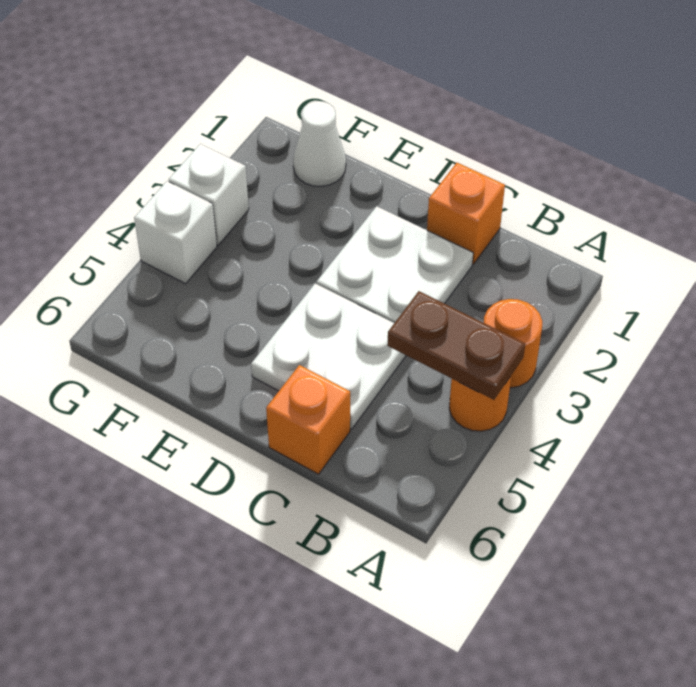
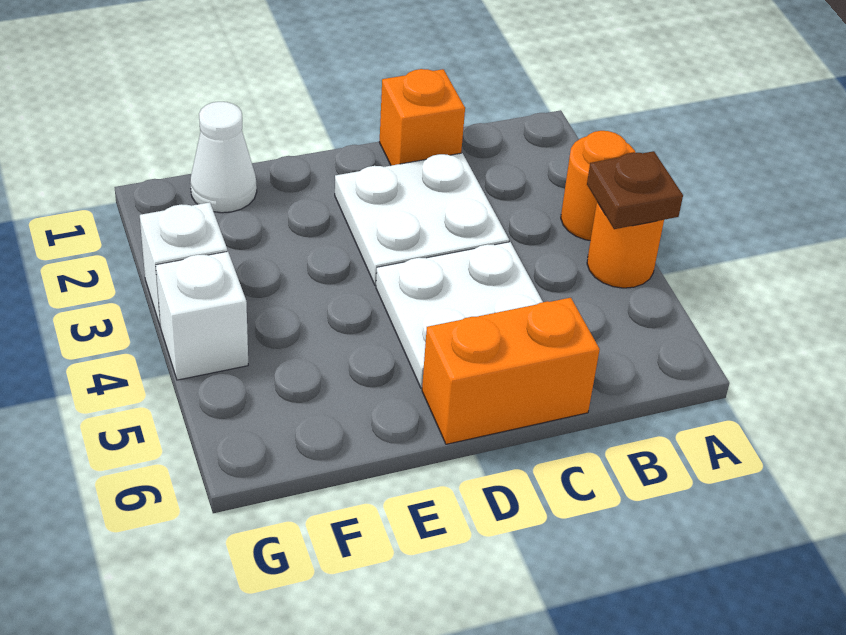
brown 1x2 plate [388,291,525,400] -> brown 1x1 plate [587,151,683,229]
orange 1x1 brick [266,365,350,474] -> orange 1x2 brick [422,298,600,444]

